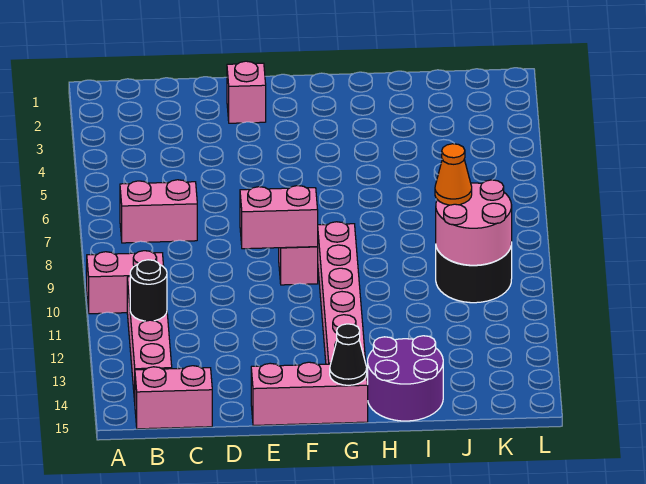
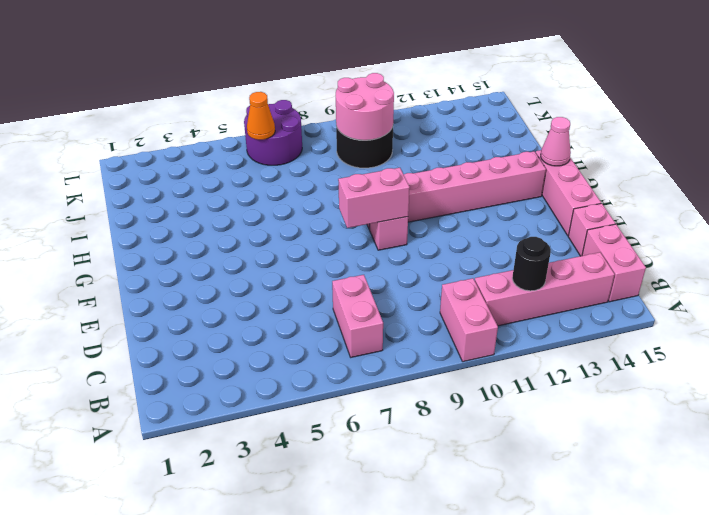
pink 1x1 brick [227,61,266,123] -> pink 1x1 brick moved to [568,203,615,256]
pink 1x2 brick [240,186,318,249] -> pink 1x2 brick turned to [338,168,410,228]
black 1x1 cone [330,324,367,385] -> pink 1x1 cone [541,117,571,166]
purple 2x2 round brick [368,336,443,421] -> purple 2x2 round brick moved to [244,100,302,165]
orange 1x1 cone [435,144,472,205] -> orange 1x1 cone moved to [247,92,275,140]

